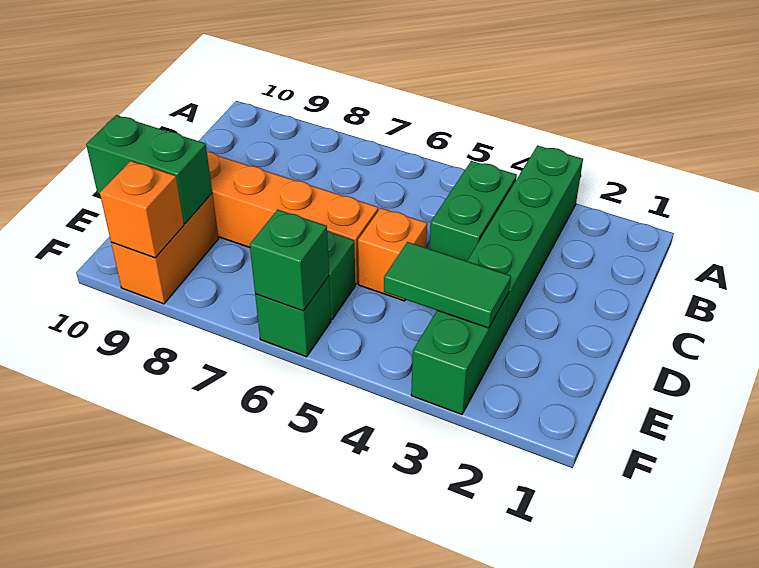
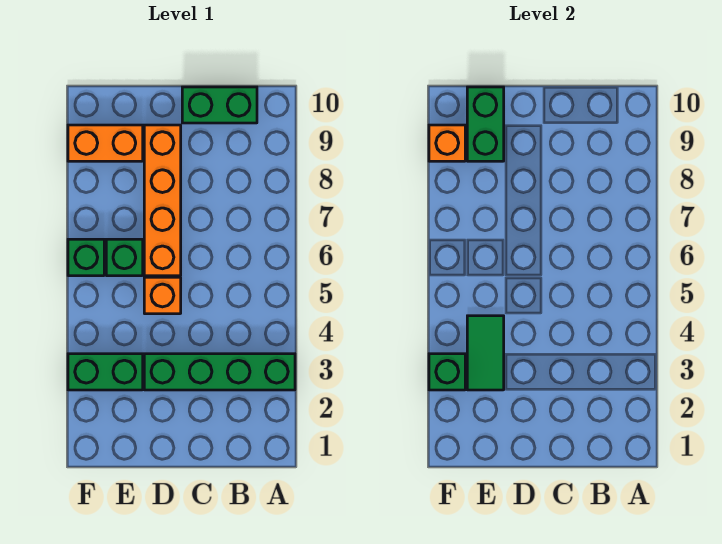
green 1x2 brick [430,161,517,261] -> green 1x2 brick moved to [182,87,257,123]
green 1x1 brick [250,210,329,311] -> green 1x1 brick moved to [429,354,465,390]

